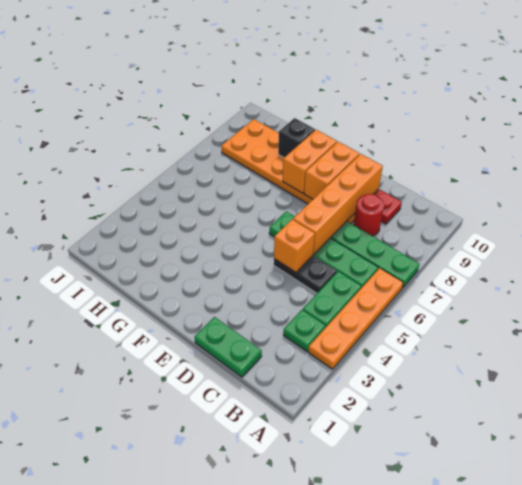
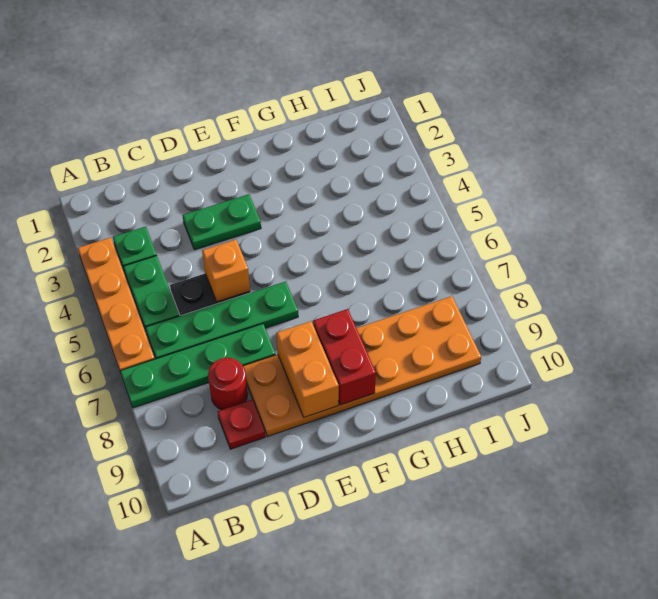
green 1x2 plate [195,317,262,377] -> green 1x2 plate moved to [182,194,261,250]
orange 1x4 brick [293,154,383,254] -> none
orange 1x2 brick [283,130,337,193] -> red 1x2 brick [313,309,376,405]
black 1x1 brick [278,118,315,157] -> none

